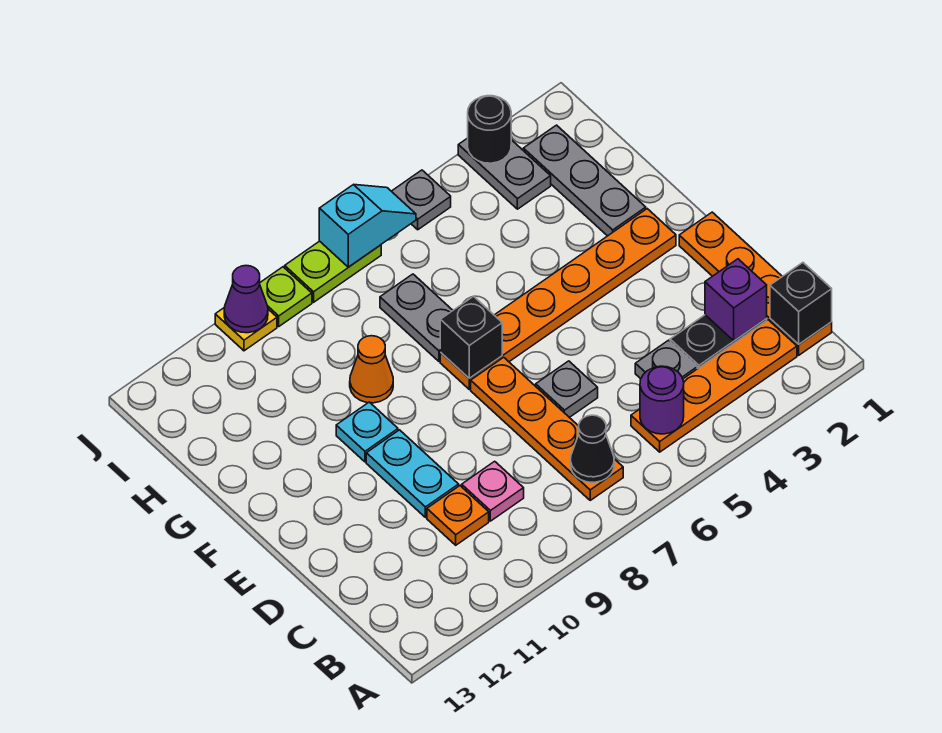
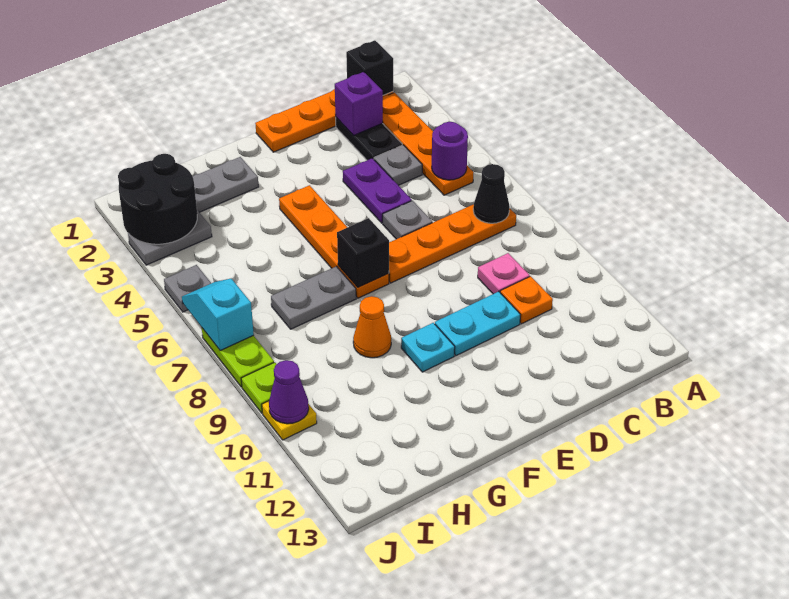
none -> purple 1x2 plate [343,158,412,223]
orange 1x6 plate [440,209,676,389] -> orange 1x4 plate [279,185,389,298]
black 1x1 round brick [468,96,511,163] -> black 2x2 round brick [118,154,197,244]

